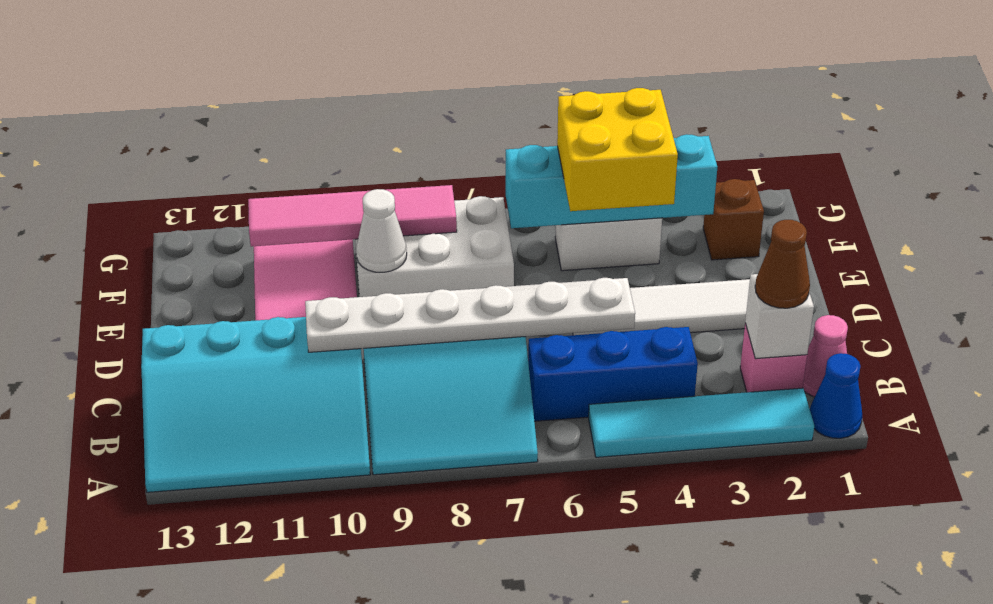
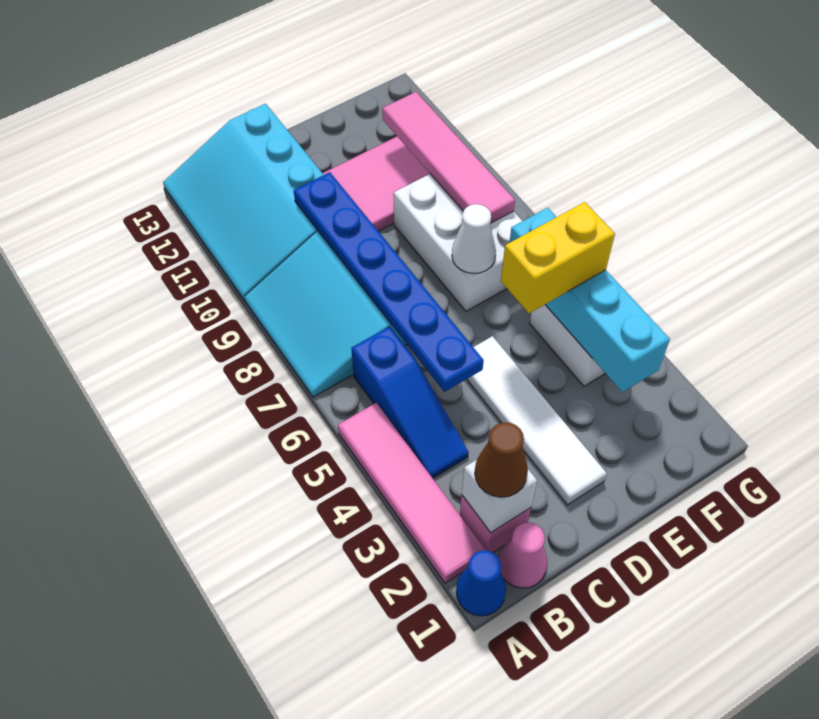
cyan 1x4 tile [589,388,814,457] -> pink 1x4 tile [338,403,485,583]
blue 1x3 brick [528,327,698,421] -> blue 1x3 slope [351,326,469,478]
white 1x6 plate [305,278,635,352] -> blue 1x6 plate [294,172,484,392]
yellow 2x2 brick [557,88,678,211] -> yellow 1x2 brick [501,202,615,313]
white 1x1 cone [356,189,407,272] -> white 1x1 cone moved to [452,204,496,274]
brown 1x1 brick [703,179,764,260] -> none

